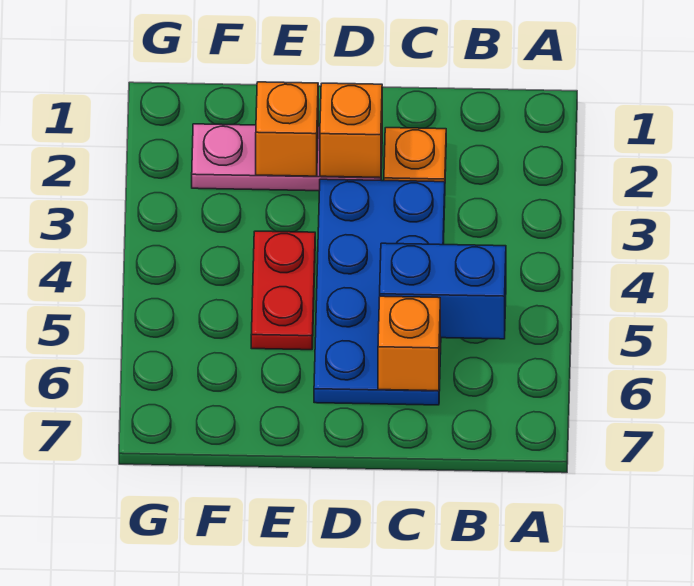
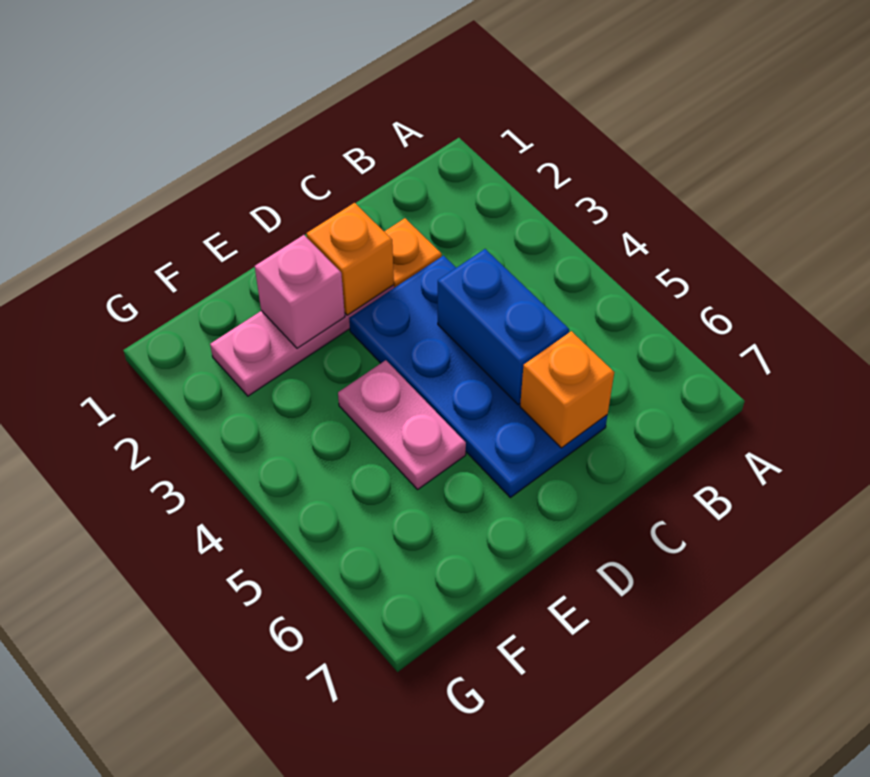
blue 1x2 brick [380,243,506,339] -> blue 1x2 brick turned to [438,249,569,405]
orange 1x1 brick [256,82,318,176] -> pink 1x1 brick [255,235,345,348]
red 1x2 plate [251,231,315,350] -> pink 1x2 plate [338,360,466,489]

